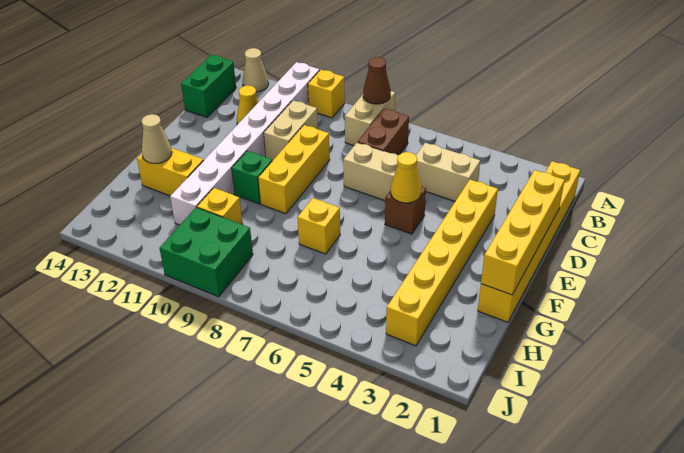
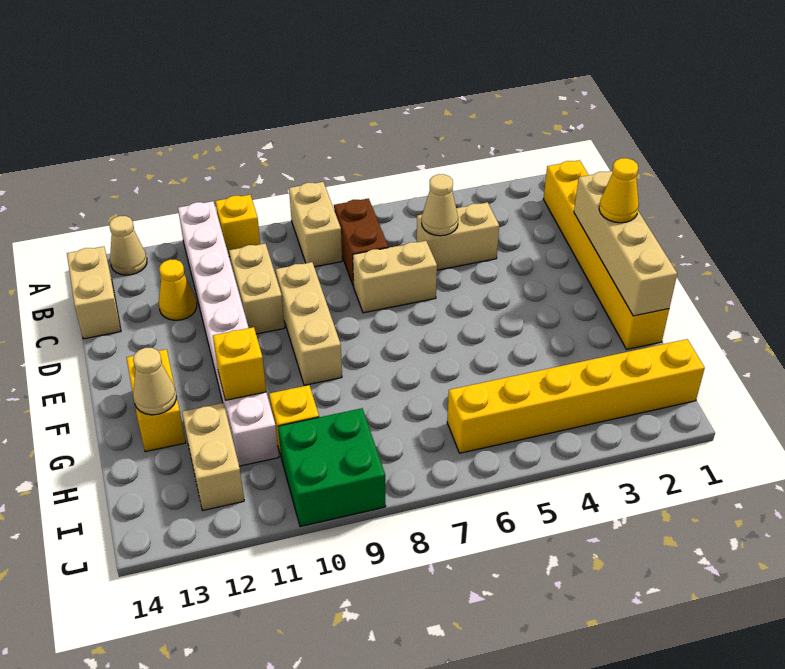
brown 1x1 cone [363,57,391,104] -> none
green 1x2 brick [181,55,236,117] -> tan 1x2 brick [67,246,121,339]
none -> tan 1x1 cone [422,174,458,236]
yellow 1x4 brick [481,170,565,295] -> tan 1x4 brick [574,171,677,316]
yellow 1x6 brick [386,180,498,346] -> yellow 1x6 brick turned to [447,339,705,453]
yellow 1x3 brick [258,125,330,214] -> tan 1x3 brick [276,262,342,385]
brown 1x1 brick [385,187,426,234] -> none
yellow 1x1 cone [391,152,421,203] -> yellow 1x1 cone moved to [599,158,639,223]
green 1x1 brick [232,151,272,204] -> none
yellow 1x1 brick [297,198,340,254] -> yellow 1x1 brick moved to [213,327,266,400]
yellow 1x2 brick [137,148,204,196] -> yellow 1x2 brick turned to [126,349,186,452]
none -> tan 1x2 brick [182,403,244,510]

